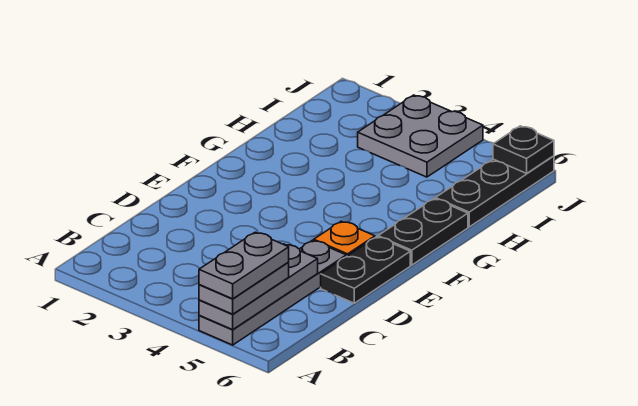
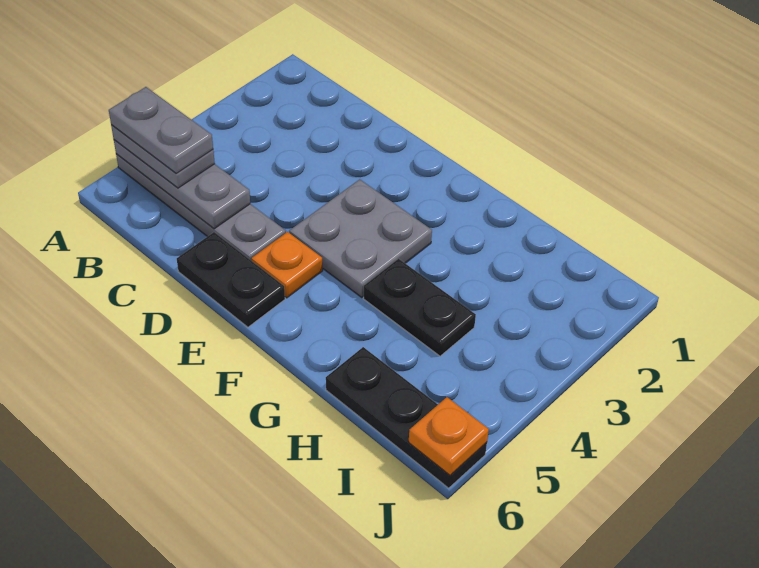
black 1x2 plate [378,199,468,265] -> black 1x2 plate moved to [364,259,476,356]
grey 2x2 plate [358,95,483,177] -> grey 2x2 plate moved to [289,179,432,297]
black 1x1 plate [493,126,554,173] -> orange 1x1 plate [409,397,489,475]

